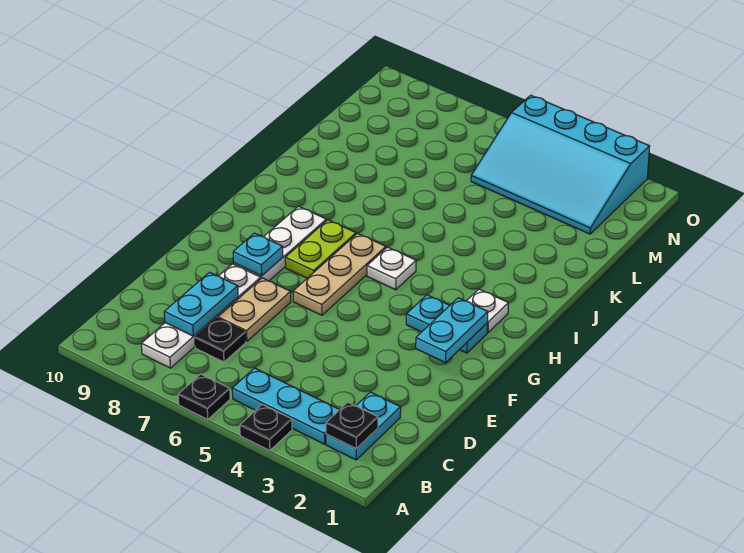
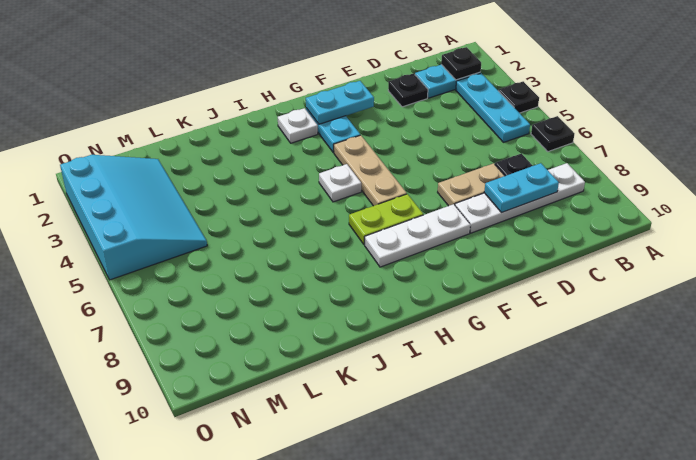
none -> black 1x1 plate [388,73,428,107]
tan 1x3 plate [293,233,386,315] -> tan 1x3 plate turned to [334,135,407,206]
cyan 1x1 plate [233,233,283,276] -> none

